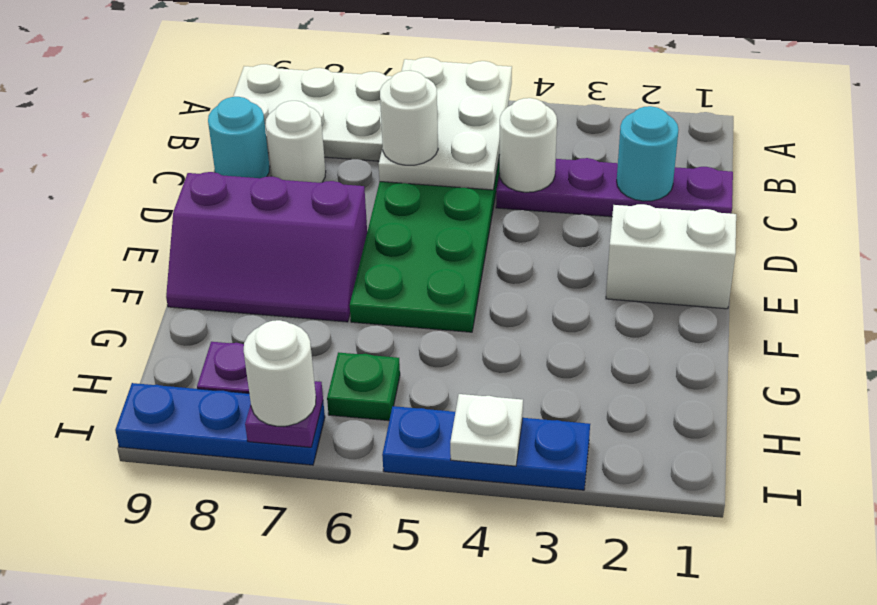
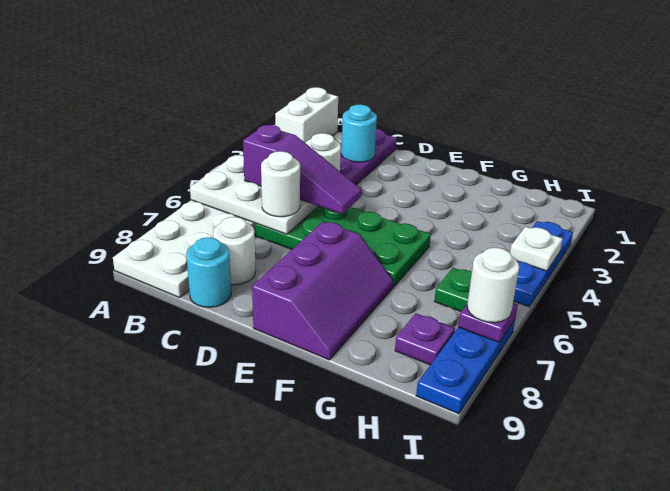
none -> purple 1x3 slope [243,125,362,214]
white 1x2 brick [606,204,736,309] -> white 1x2 brick moved to [275,87,338,143]

